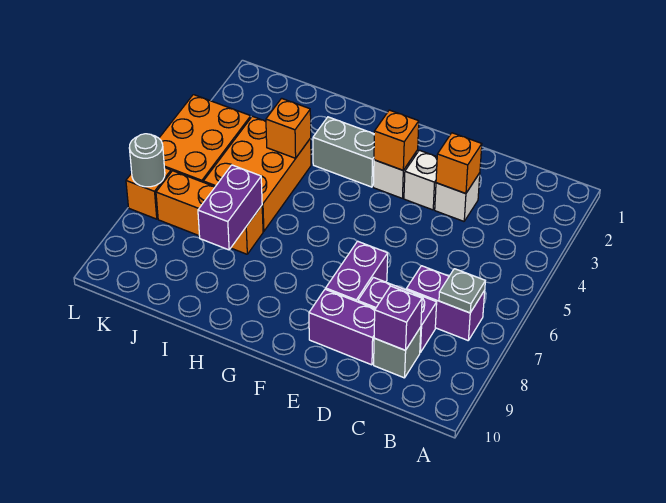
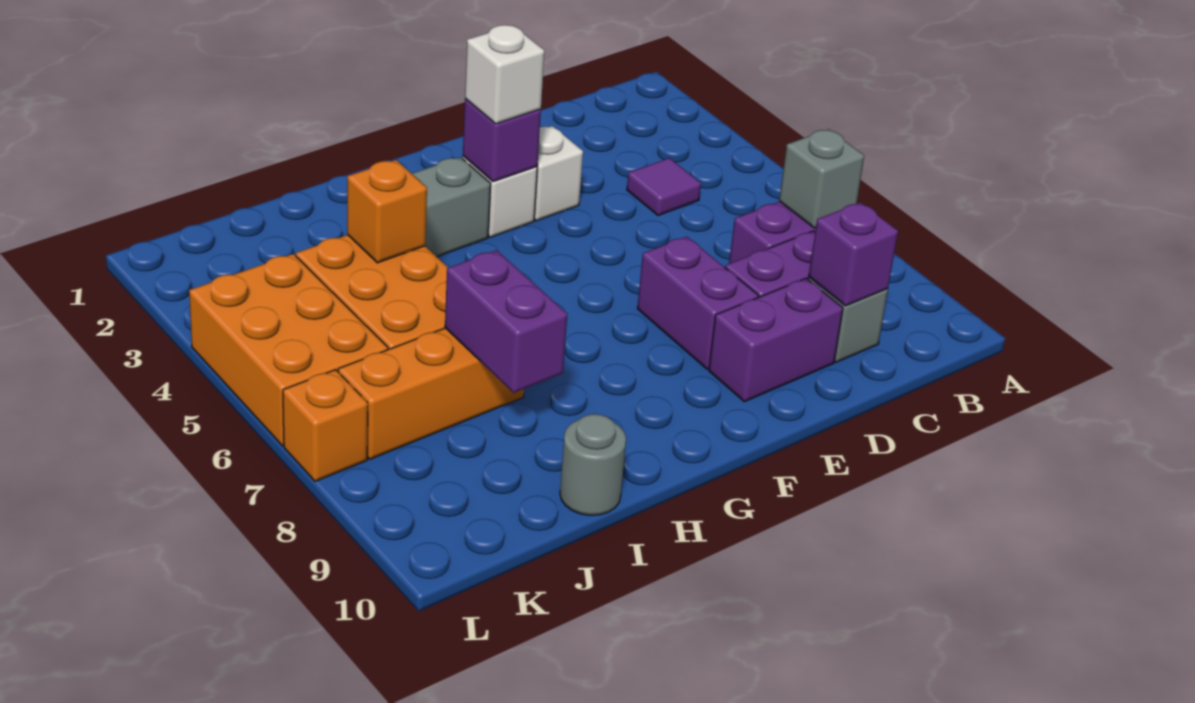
grey 1x1 plate [439,269,485,313] -> grey 1x1 brick [779,129,864,228]
none -> purple 1x1 tile [627,158,701,216]
white 1x1 brick [435,173,480,221] -> white 1x1 brick moved to [465,25,544,124]
orange 1x1 brick [436,133,482,194] -> none
orange 1x1 brick [374,110,419,170] -> purple 1x1 brick [463,99,541,182]
grey 1x1 round brick [129,134,165,187] -> grey 1x1 round brick moved to [560,414,626,515]

